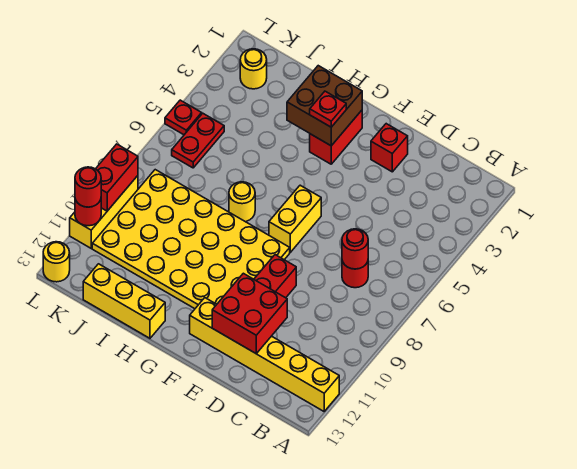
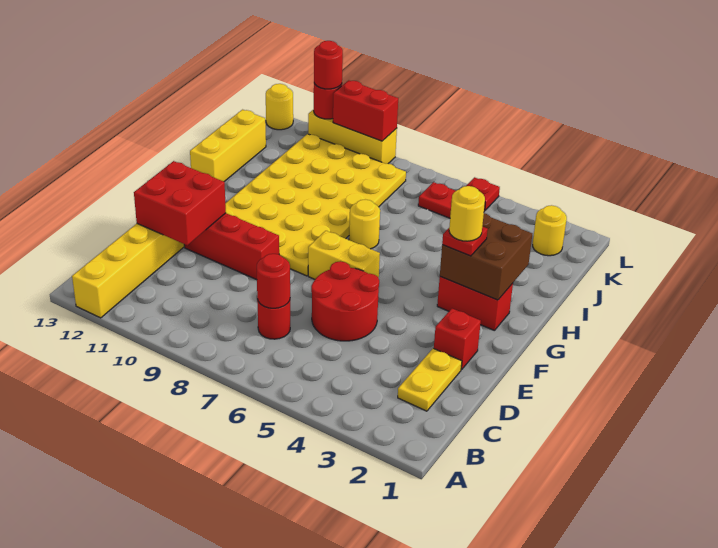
none -> yellow 1x2 plate [398,348,462,411]
none -> red 2x2 round brick [311,261,379,341]
none -> yellow 1x1 round brick [449,186,485,241]

